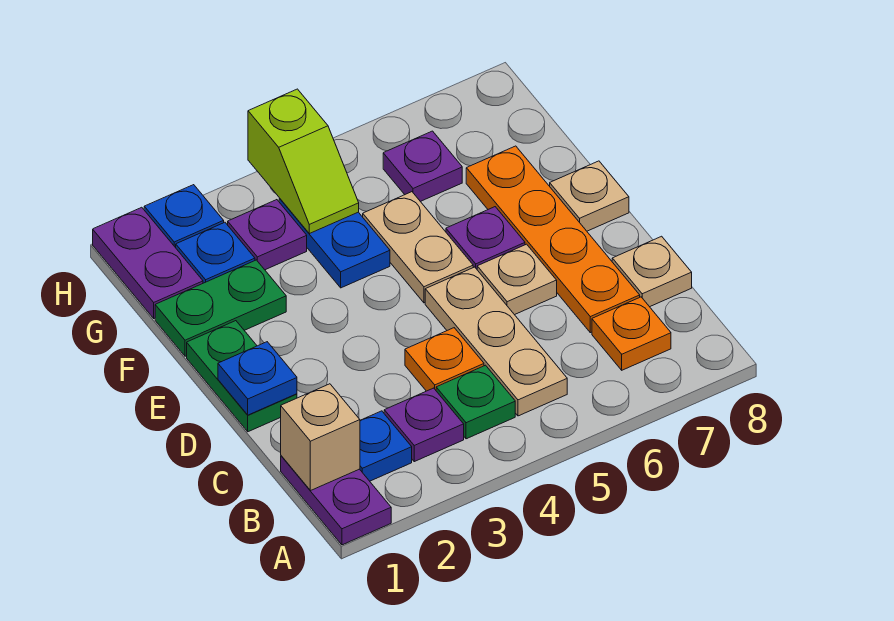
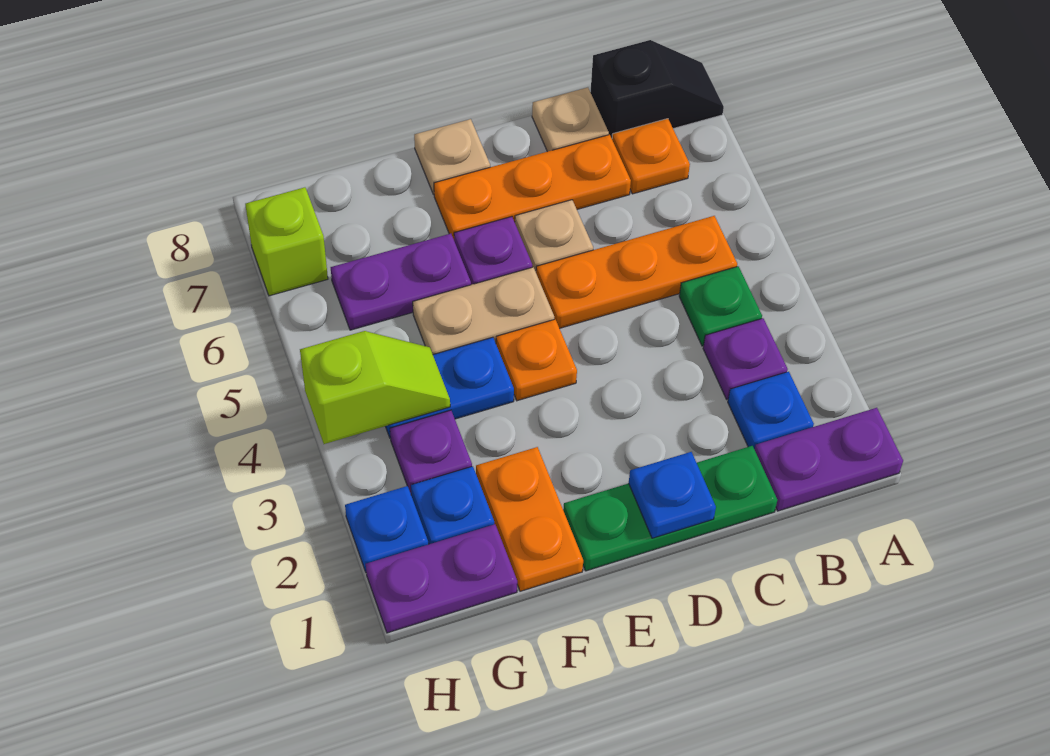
none -> black 1x2 slope [590,40,724,138]
tan 1x1 brick [281,384,360,491] -> none
tan 1x3 plate [425,267,567,416] -> orange 1x3 plate [536,216,737,328]
orange 1x1 plate [405,328,484,391] -> orange 1x1 plate moved to [496,319,577,401]
orange 1x4 plate [466,146,640,333] -> orange 1x3 plate [434,135,631,239]
green 1x2 plate [187,321,297,432] -> green 1x3 plate [563,446,777,571]
green 1x2 plate [155,260,286,356] -> orange 1x2 plate [476,447,583,591]
purple 1x1 plate [383,131,462,202] -> purple 1x2 plate [331,234,471,330]
none -> lime 1x1 brick [245,187,328,296]

